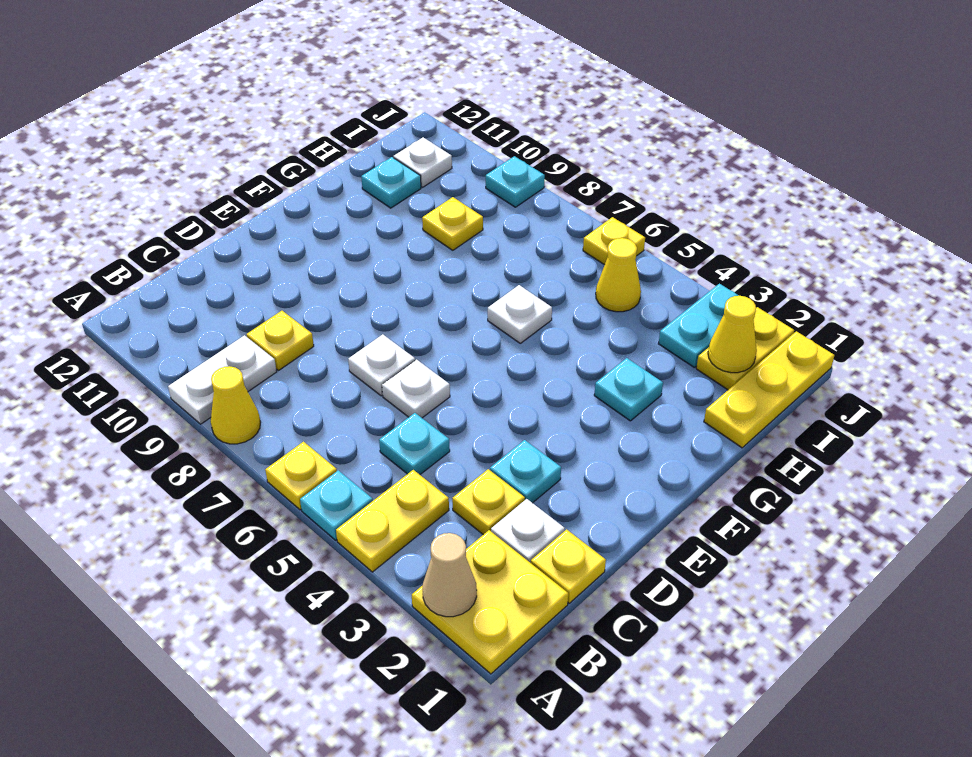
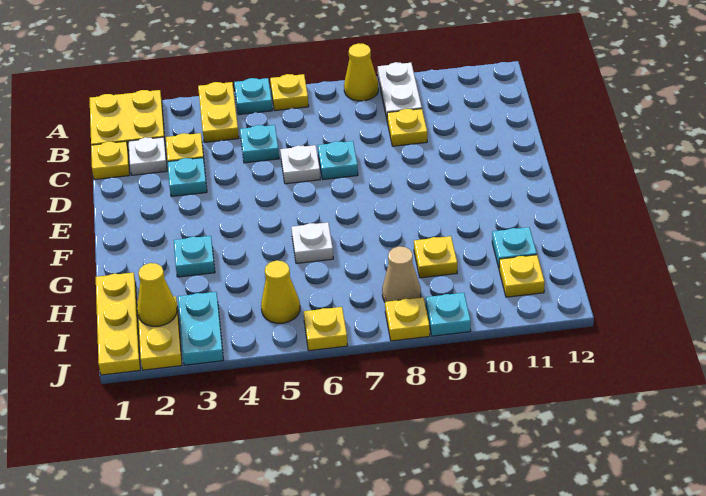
tan 1x1 cone [423,533,477,617] -> tan 1x1 cone moved to [382,247,421,302]
white 1x1 plate [348,334,415,396] -> cyan 1x1 plate [318,141,358,179]
white 1x1 plate [393,137,452,187] -> yellow 1x1 plate [499,255,545,297]
none -> yellow 1x1 plate [385,297,430,341]

